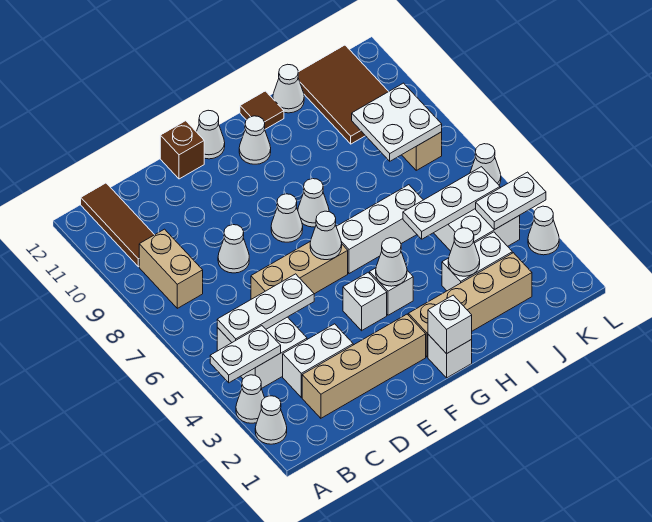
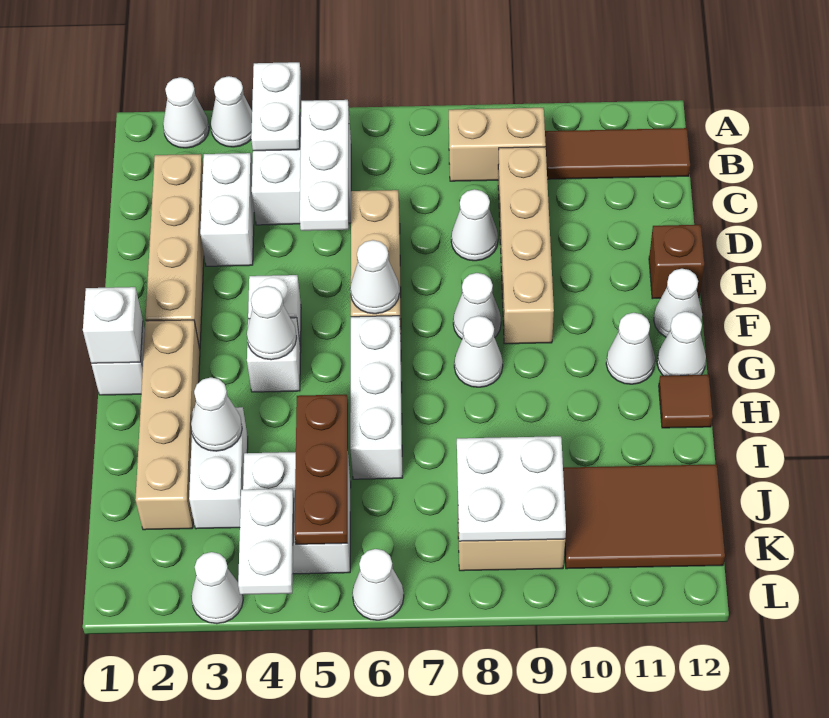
none -> tan 1x4 brick [498,147,554,344]
white 1x3 plate [403,167,500,239] -> brown 1x3 plate [294,395,348,544]
white 1x1 cone [273,64,304,113] -> white 1x1 cone moved to [657,312,706,376]

